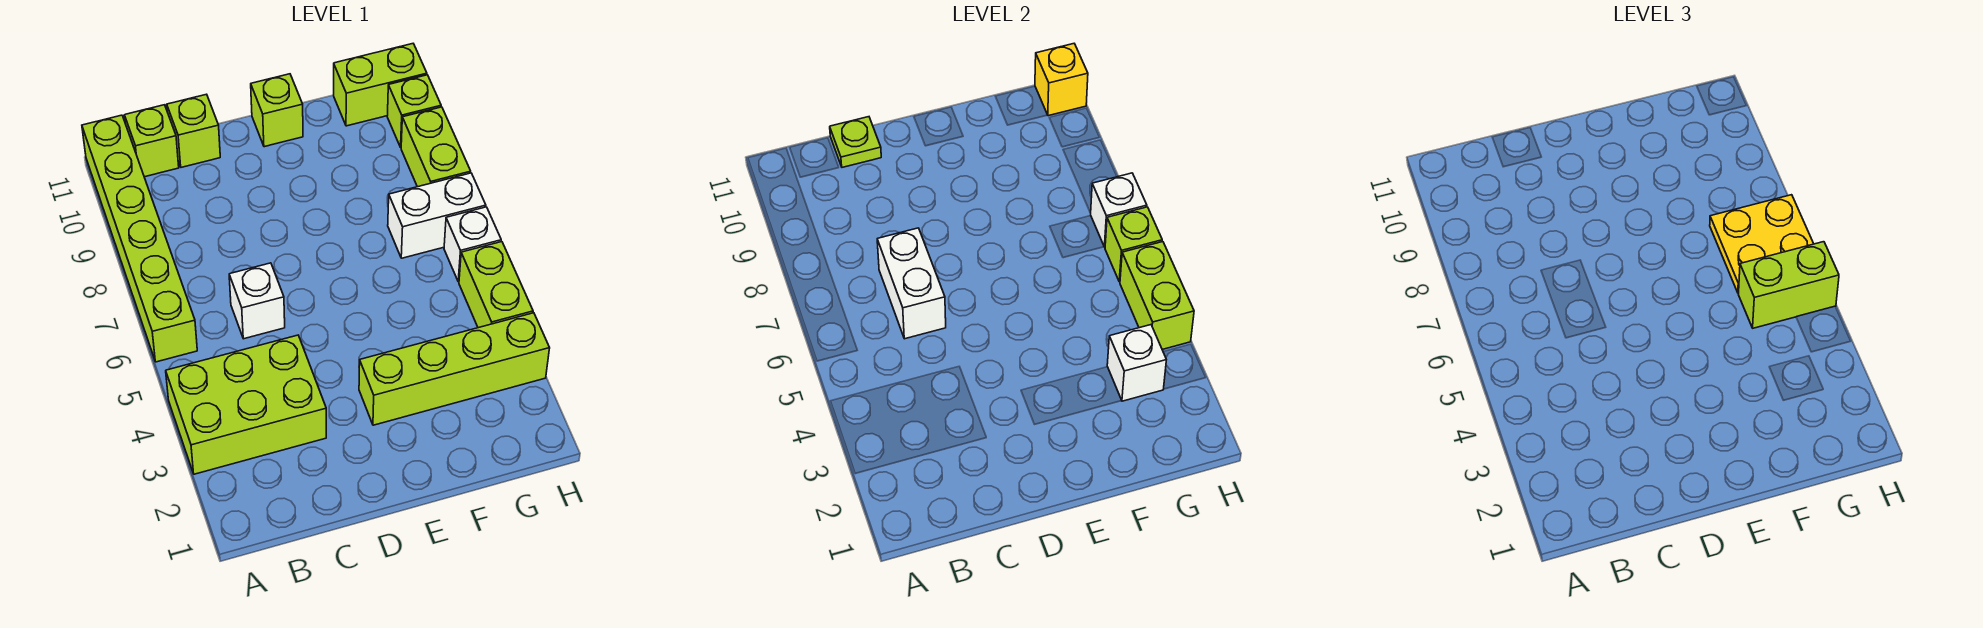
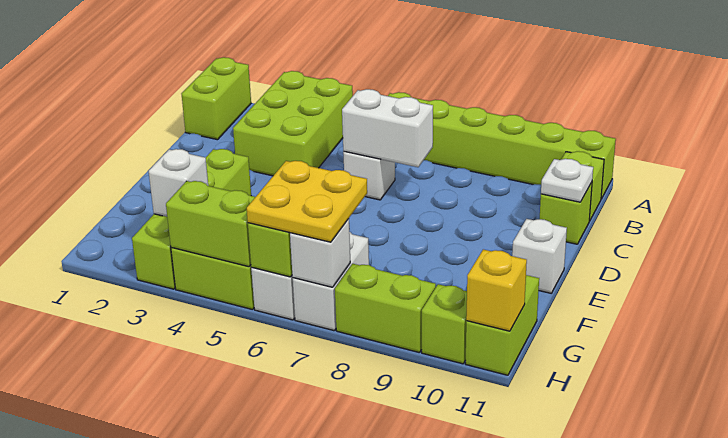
lime 1x1 plate [830,117,881,167] -> white 1x1 plate [541,159,593,202]
lime 1x1 brick [251,74,303,147] -> white 1x1 brick [512,219,567,293]
lime 1x2 brick [1739,242,1839,328] -> lime 1x2 brick moved to [182,57,251,140]

